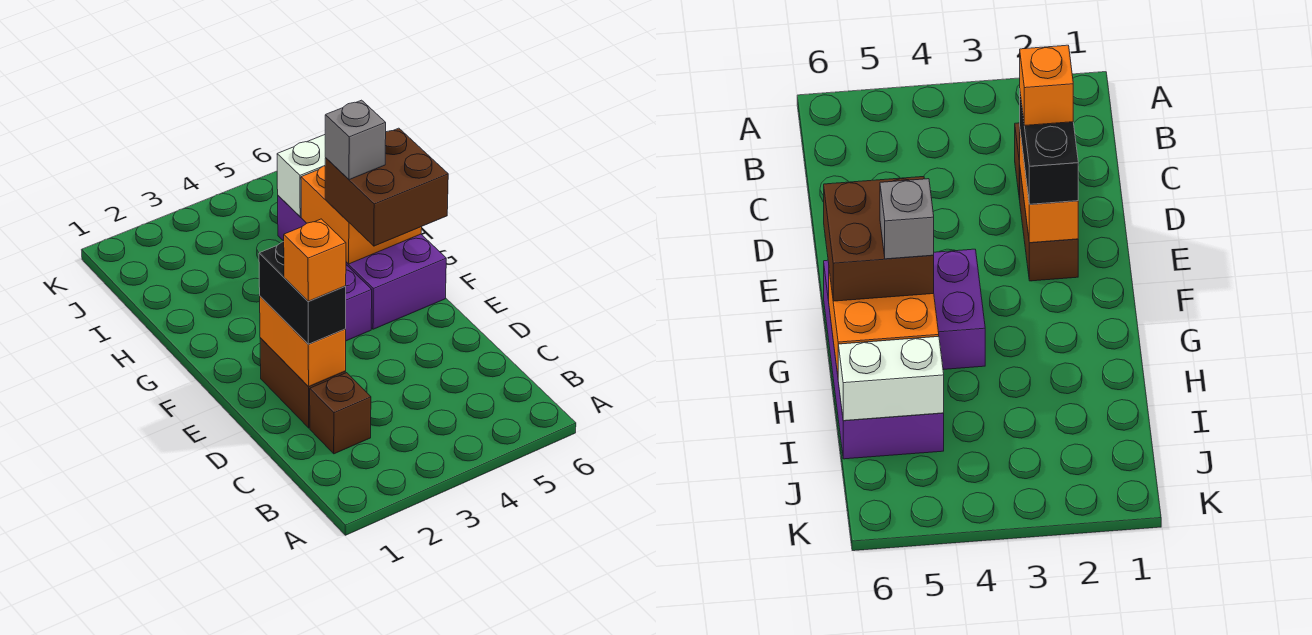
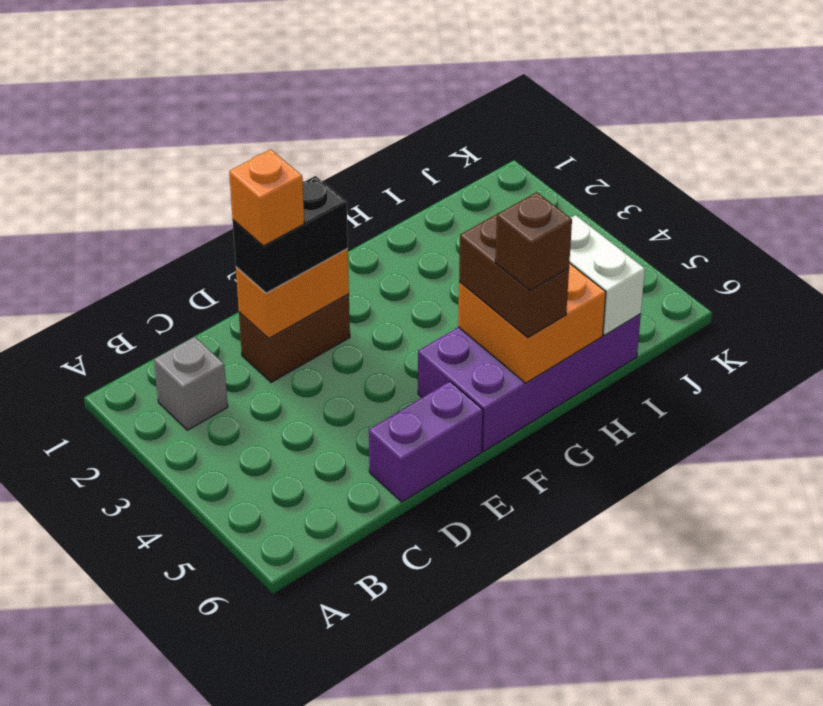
brown 1x1 brick [310,373,371,454] -> brown 1x1 brick moved to [495,192,572,290]
purple 1x2 brick [346,265,372,341] -> purple 1x2 brick moved to [369,381,483,502]
brown 2x2 brick [325,128,448,246] -> brown 1x2 brick [459,213,569,337]
grey 1x1 brick [325,100,386,180] -> grey 1x1 brick moved to [154,337,228,430]

